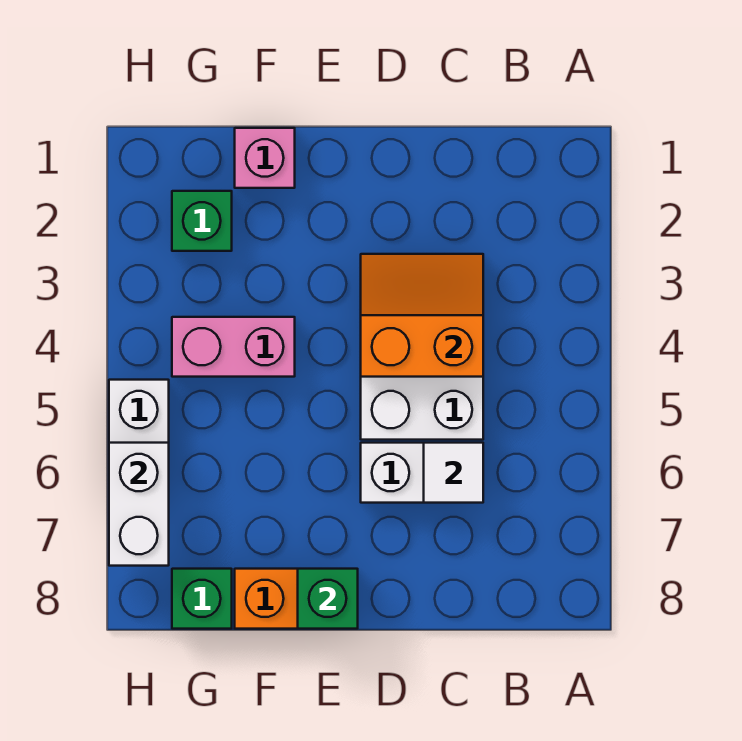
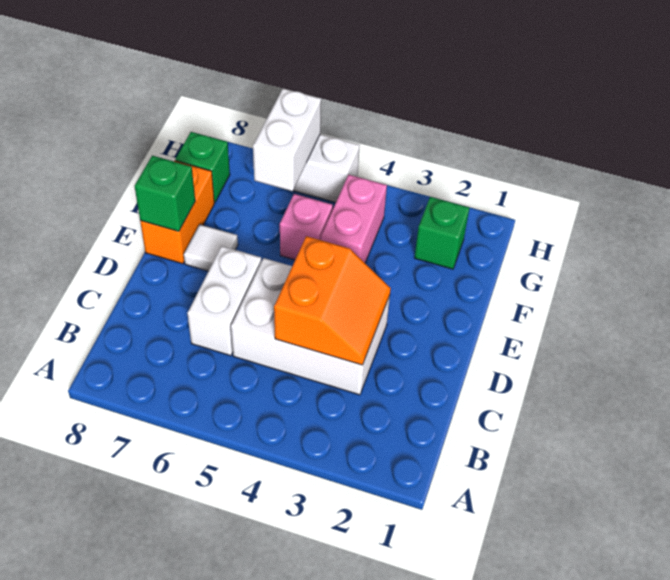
white 1x1 tile [424,443,483,503] -> white 1x1 tile moved to [184,225,238,271]
pink 1x1 brick [235,128,295,188] -> pink 1x1 brick moved to [280,194,333,260]
white 1x2 brick [109,443,169,566] -> white 1x2 brick turned to [253,89,321,191]

